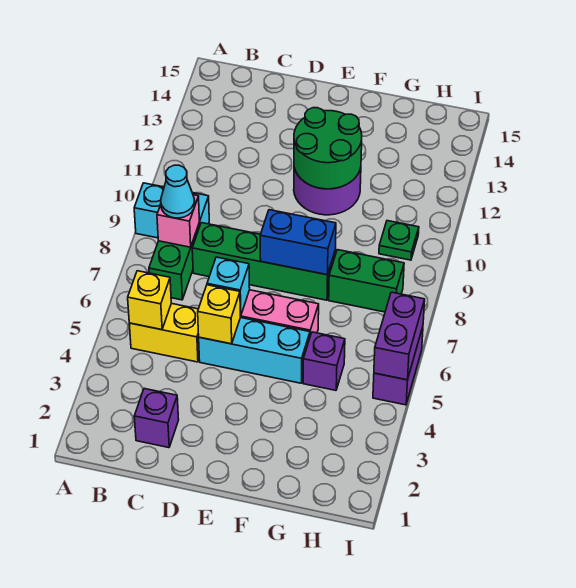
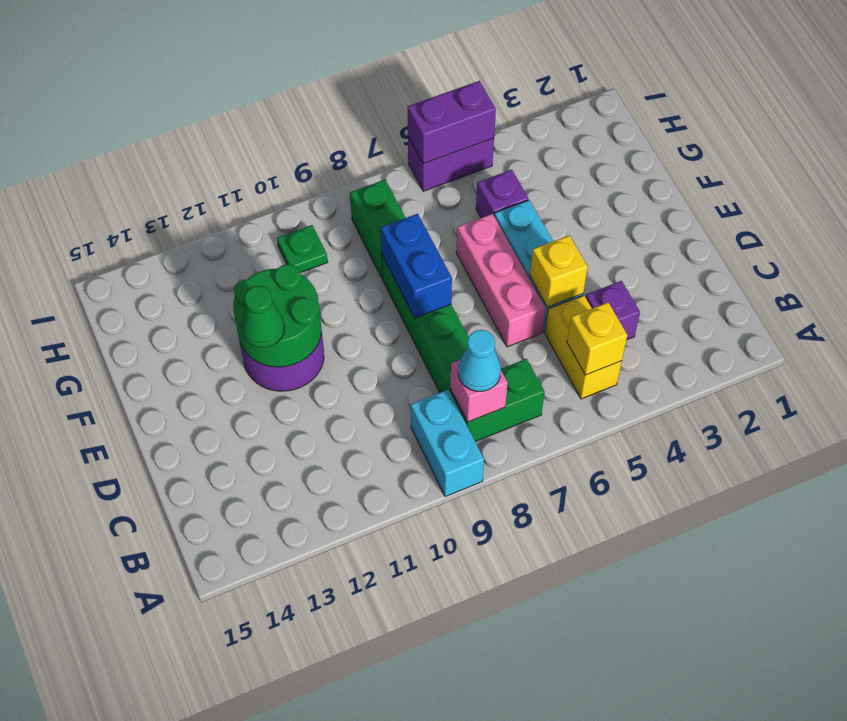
purple 1x1 brick [134,389,179,448] -> purple 1x1 brick moved to [586,281,640,340]
cyan 1x1 brick [207,257,250,316] -> none
none -> green 1x1 cone [242,286,284,348]

